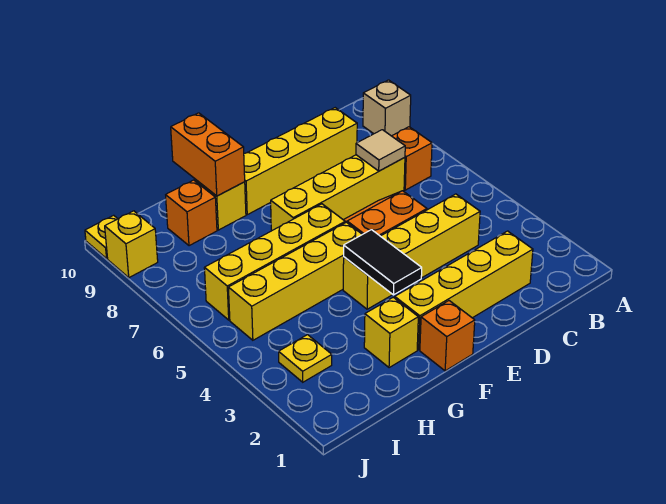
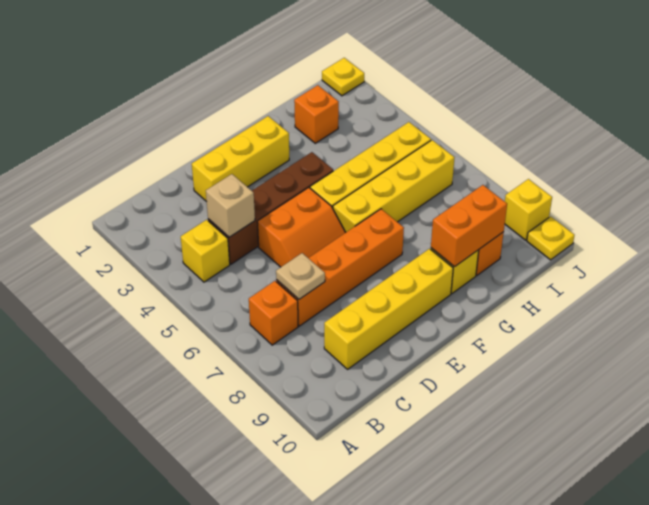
tan 1x1 brick [363,80,411,136] -> tan 1x1 brick moved to [206,174,255,237]
yellow 1x4 brick [395,231,533,350] -> yellow 1x3 brick [192,116,289,202]
yellow 1x4 brick [343,194,480,309] -> brown 1x4 brick [208,152,333,264]
yellow 1x4 brick [271,155,405,231] -> orange 1x4 brick [276,209,404,326]
tan 1x1 tile [356,130,405,171] -> tan 1x1 plate [276,253,325,299]
orange 1x1 brick [420,301,475,371] -> orange 1x1 brick moved to [294,85,339,143]
black 1x2 tile [344,230,422,295] -> none
yellow 1x1 brick [364,297,418,368] -> yellow 1x1 brick moved to [181,220,230,282]
orange 1x2 brick [171,113,245,196] -> orange 1x2 brick turned to [431,185,507,267]
yellow 1x1 plate [279,335,332,382] -> yellow 1x1 plate moved to [322,58,364,96]

